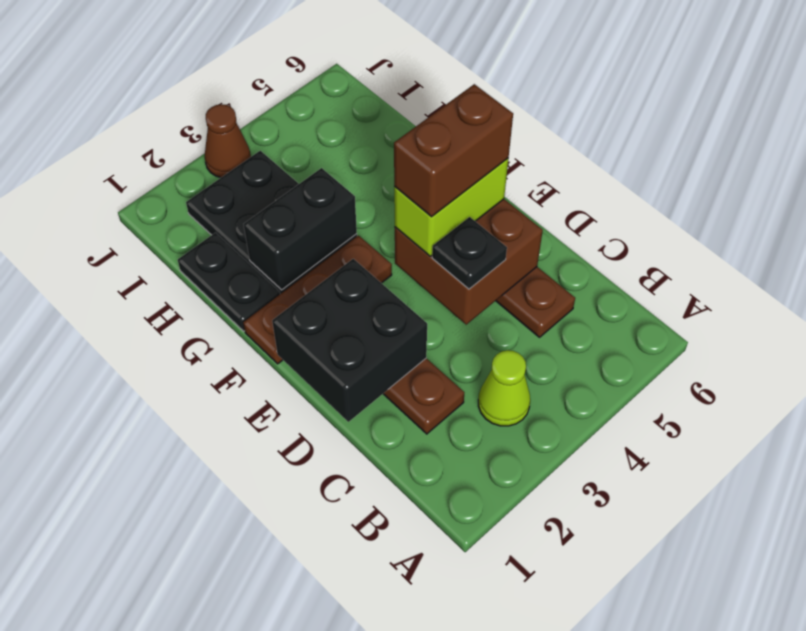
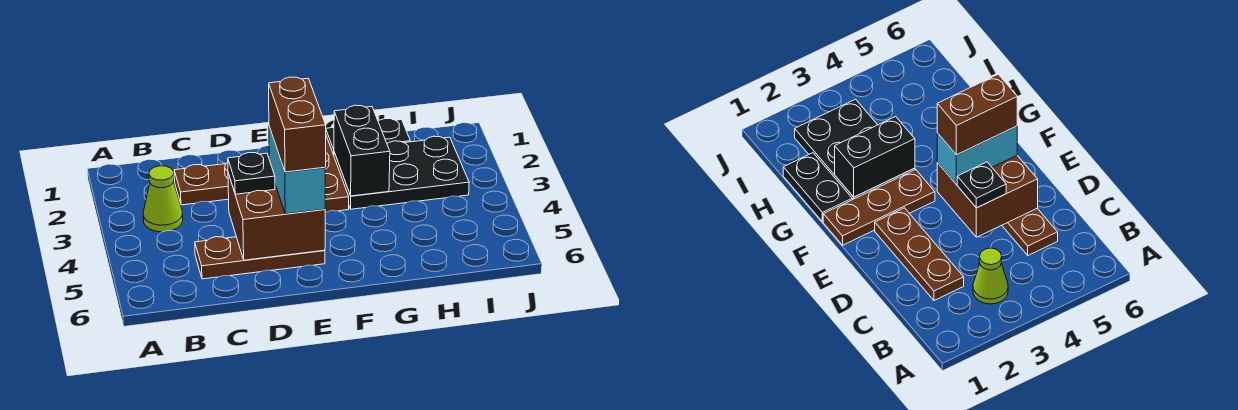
black 2x2 brick [272,259,427,422] -> none
lime 1x2 brick [394,159,508,256] -> cyan 1x2 brick [269,127,325,214]
brown 1x1 cone [204,104,251,178] -> none

